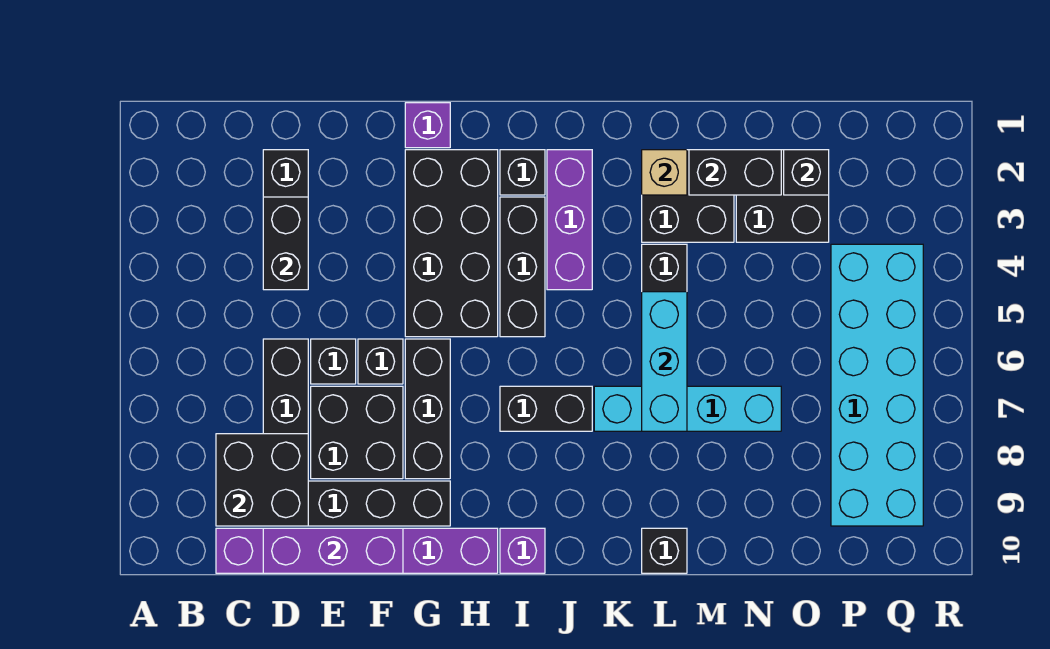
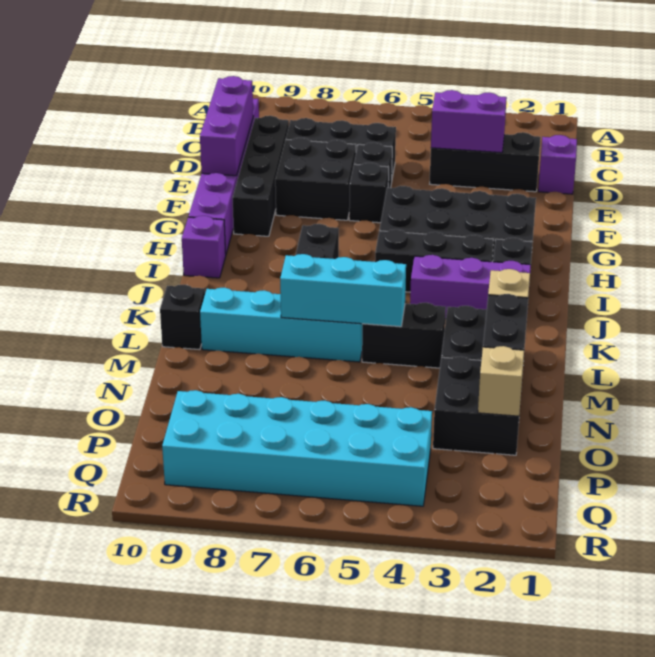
black 2x2 brick [216,434,308,526] -> none
black 1x2 brick [263,197,308,290] -> purple 1x2 brick [431,90,507,153]
purple 1x1 brick [405,103,450,148] -> purple 1x1 brick moved to [538,135,577,194]
black 1x3 brick [405,339,450,479] -> none
cyan 1x4 brick [594,386,781,431] -> cyan 1x4 brick turned to [200,288,362,362]
black 1x1 brick [784,150,829,195] -> tan 1x1 brick [478,346,524,416]

